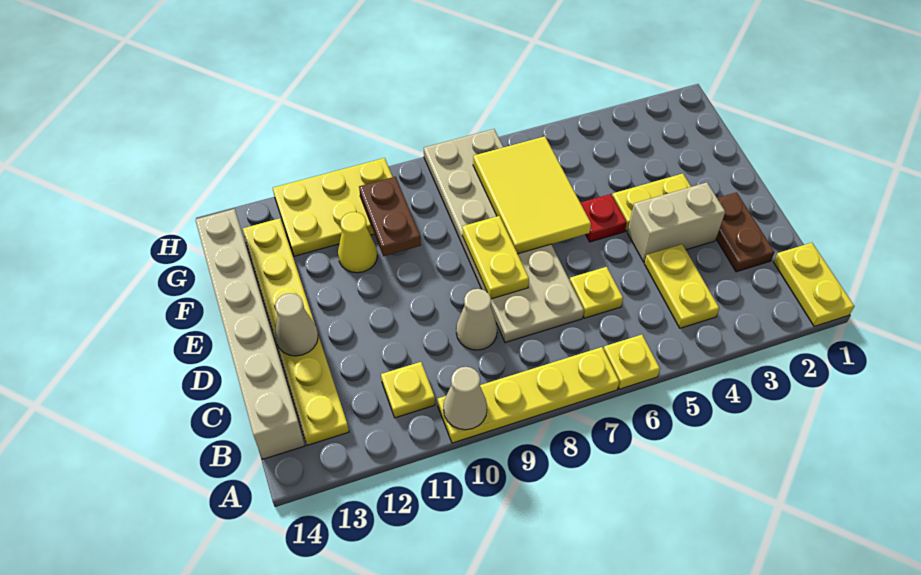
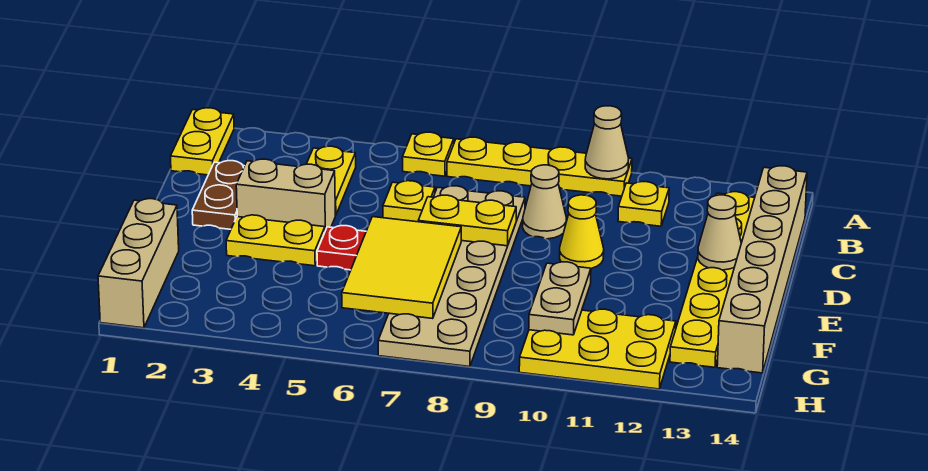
yellow 1x2 plate [462,216,529,299] -> yellow 1x2 plate turned to [418,195,516,246]
none -> tan 1x3 brick [98,199,179,328]
brown 1x2 plate [359,177,421,256] -> tan 1x2 plate [529,262,591,335]
yellow 1x1 cone [338,212,377,273] -> yellow 1x1 cone moved to [560,195,604,268]

